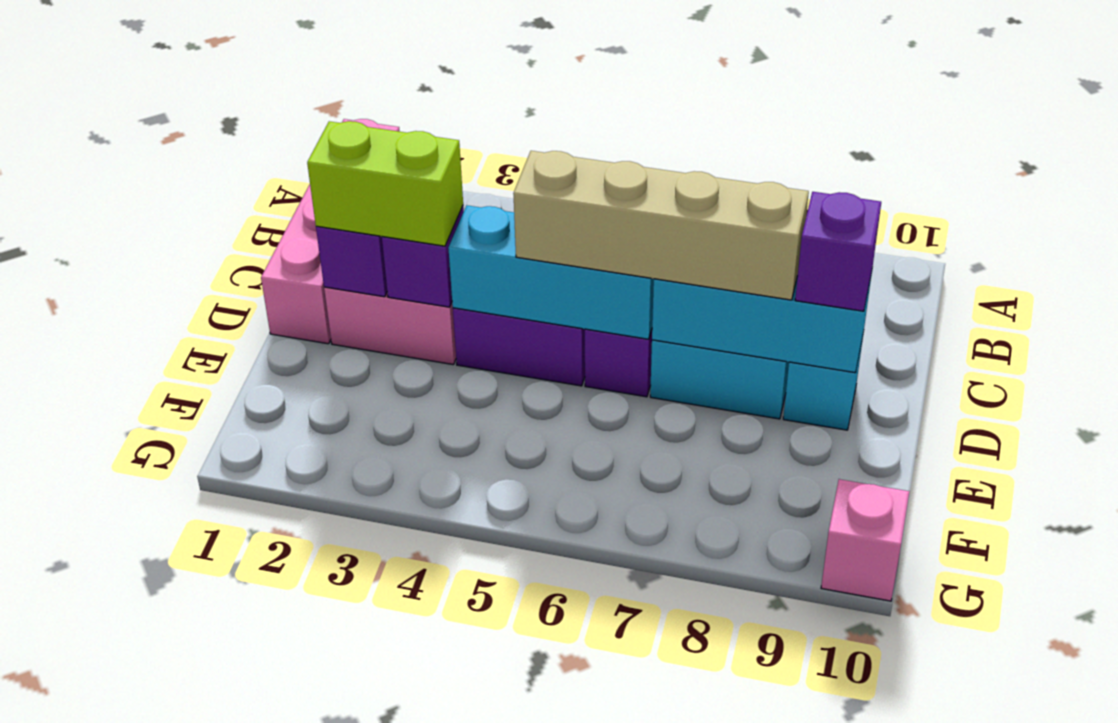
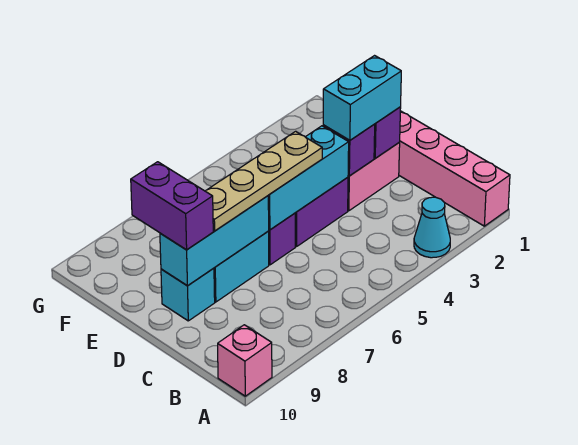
none -> cyan 1x1 cone [414,197,450,258]
lime 1x2 brick [307,121,463,246] -> cyan 1x2 brick [323,56,401,140]
tan 1x4 brick [513,151,809,300] -> tan 1x4 plate [206,131,322,231]
purple 1x1 brick [795,192,881,311] -> purple 1x2 brick [131,162,213,250]
pink 1x1 brick [821,479,909,601] -> pink 1x1 brick moved to [218,325,272,396]

